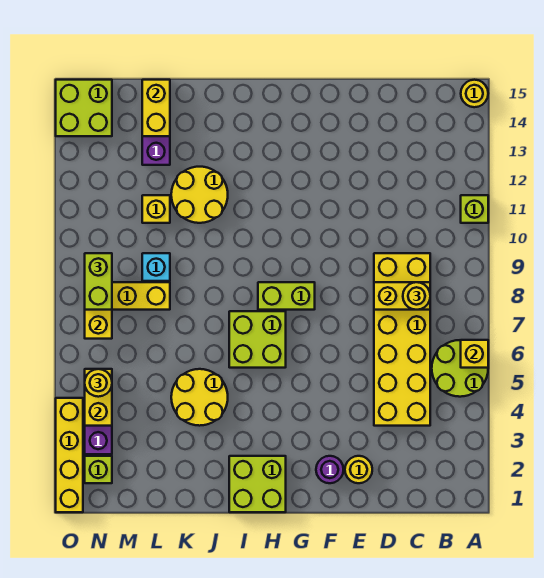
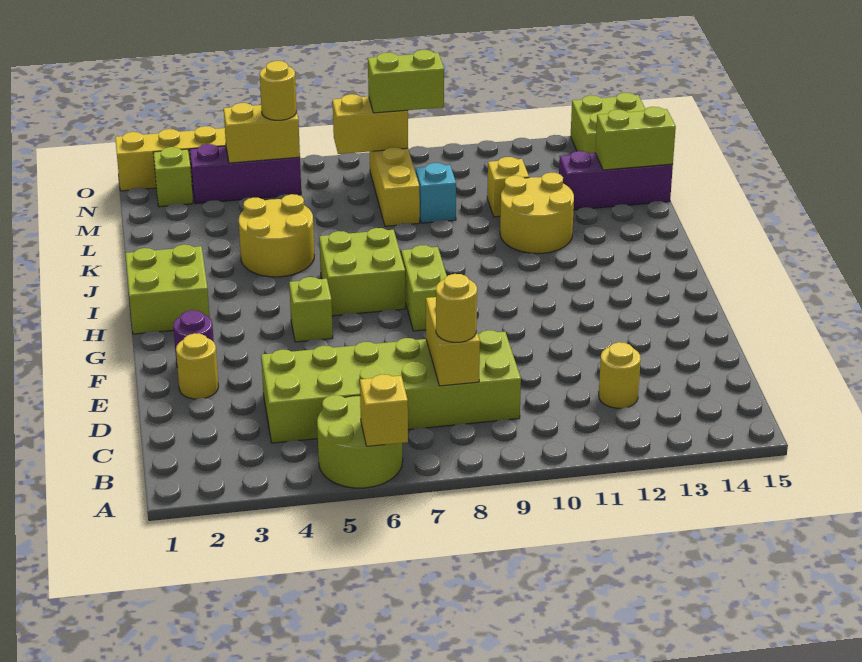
lime 1x1 brick [461,195,488,223] -> lime 1x1 brick moved to [289,277,333,342]
yellow 1x1 round brick [461,80,488,107] -> yellow 1x1 round brick moved to [599,342,641,408]
yellow 2x6 brick [374,253,430,426] -> lime 2x6 brick [261,330,521,443]
yellow 1x2 brick [142,80,170,136] -> lime 1x2 brick [595,107,676,170]

